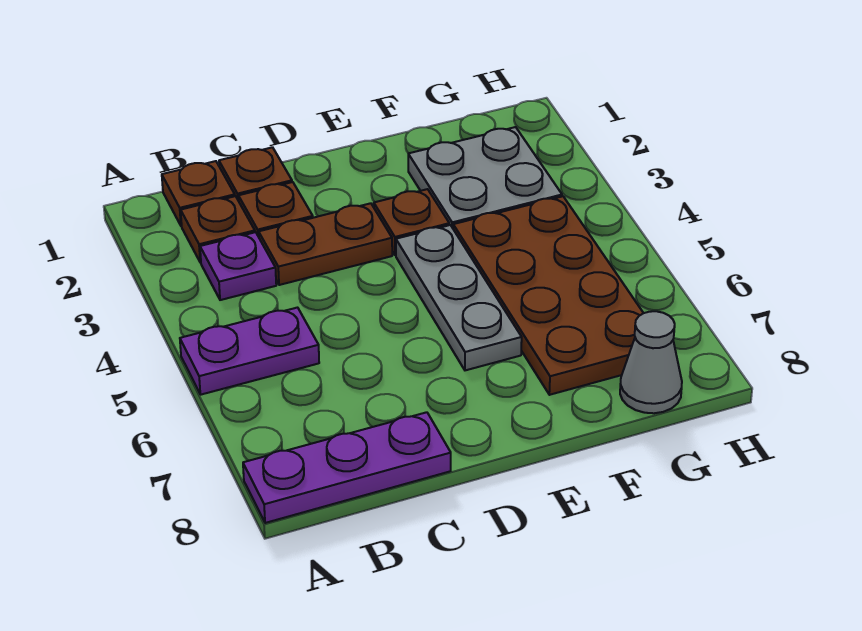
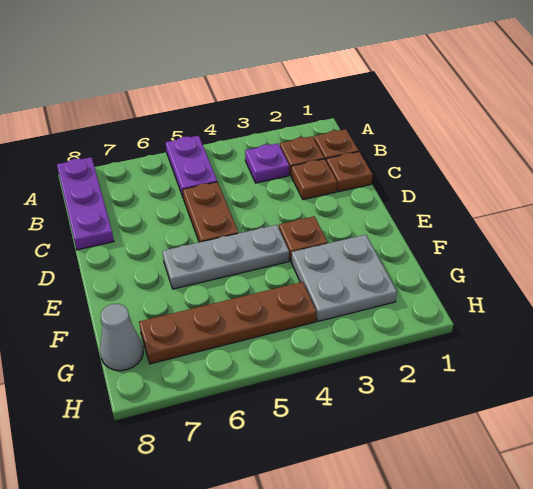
brown 1x2 plate [259,203,392,285] -> brown 1x2 plate moved to [183,182,238,242]
brown 2x4 plate [453,196,643,395] -> brown 1x4 plate [139,282,316,364]

